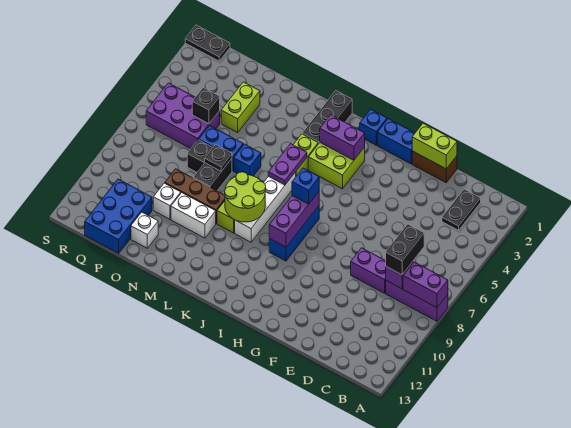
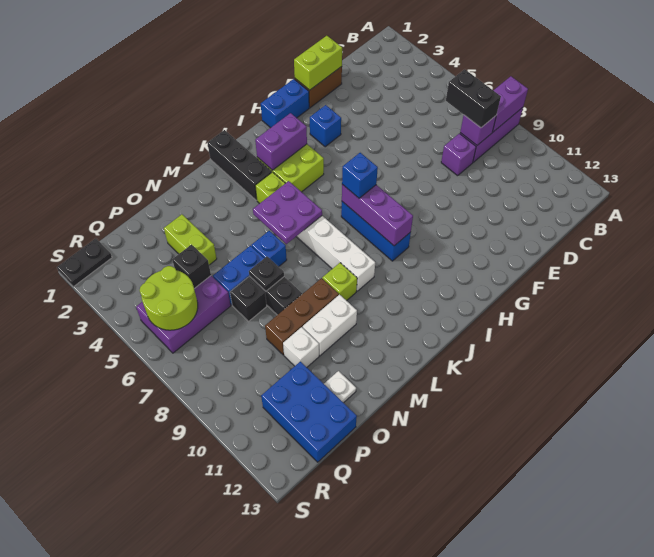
black 1x2 plate [442,189,481,230] -> none
purple 1x2 brick [351,248,386,293] -> purple 1x1 brick [441,134,476,176]
blue 1x1 brick [360,109,387,145] -> blue 1x1 brick moved to [310,105,341,147]
purple 1x2 plate [268,144,307,185] -> purple 2x2 plate [253,181,322,244]
lime 2x2 round brick [225,172,266,222] -> lime 2x2 round brick moved to [140,266,198,330]
white 1x1 brick [131,212,158,248] -> white 1x1 plate [324,371,356,403]

